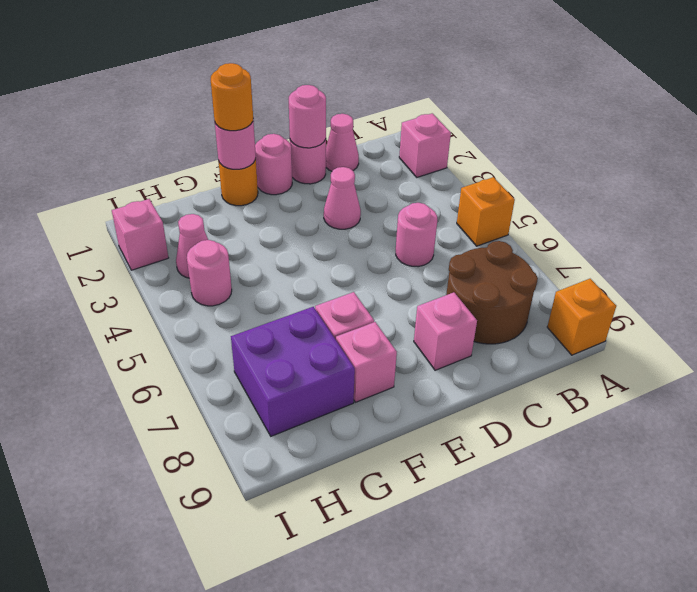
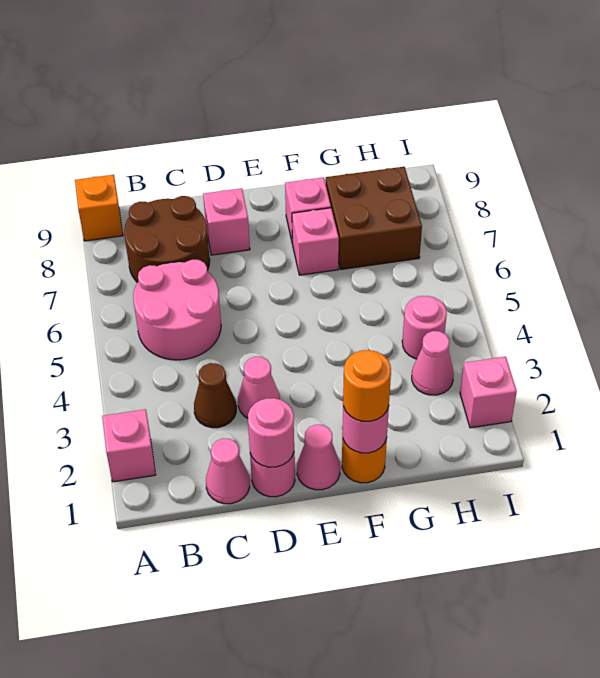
orange 1x1 brick [457,177,515,246] -> none
none -> brown 1x1 cone [194,363,236,428]
pink 1x1 round brick [396,203,437,267] -> pink 2x2 round brick [133,259,221,360]
pink 1x1 round brick [255,134,292,195] -> pink 1x1 cone [297,425,340,490]
purple 2x2 brick [231,307,355,436] -> brown 2x2 brick [326,167,422,269]

